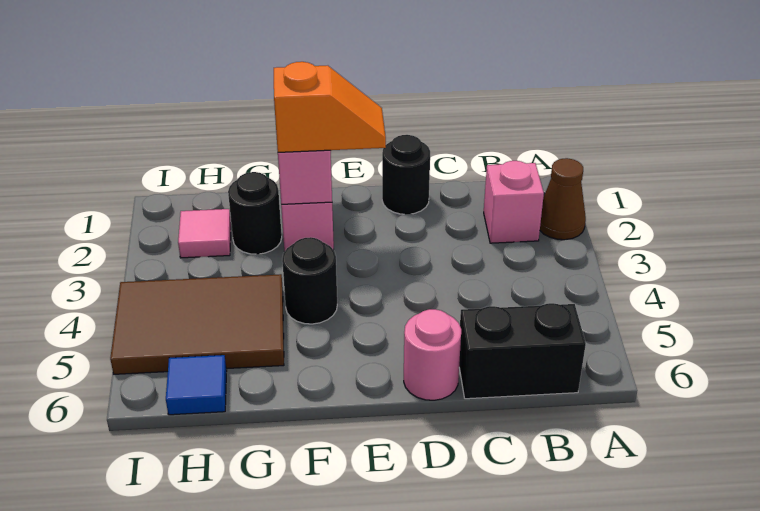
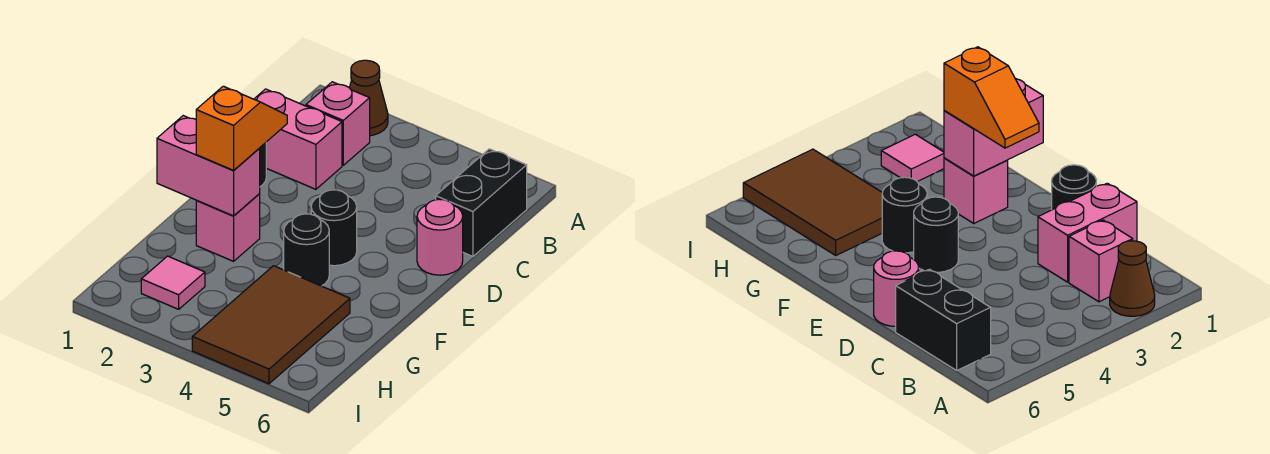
none -> pink 1x2 brick [254,89,342,189]
black 1x1 round brick [228,172,282,254] -> black 1x1 round brick moved to [311,190,357,266]
blue 1x1 tile [166,355,227,415] -> none

